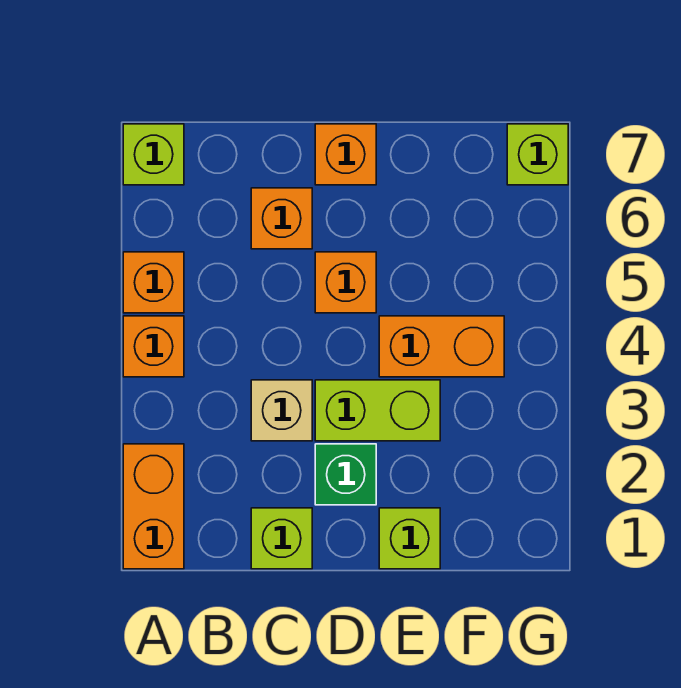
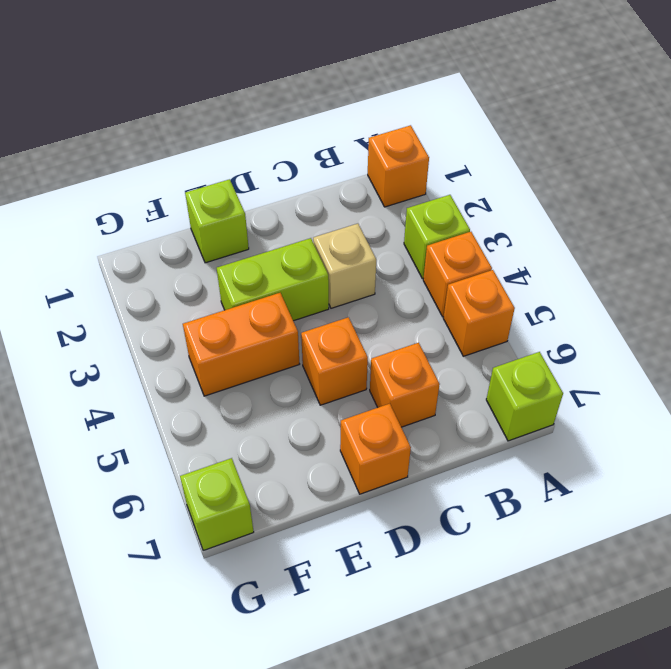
orange 1x2 brick [123,444,184,569] -> orange 1x1 brick [368,125,429,207]
lime 1x1 brick [251,508,312,569] -> lime 1x1 brick moved to [404,195,470,279]
green 1x1 brick [315,444,376,505] -> none

